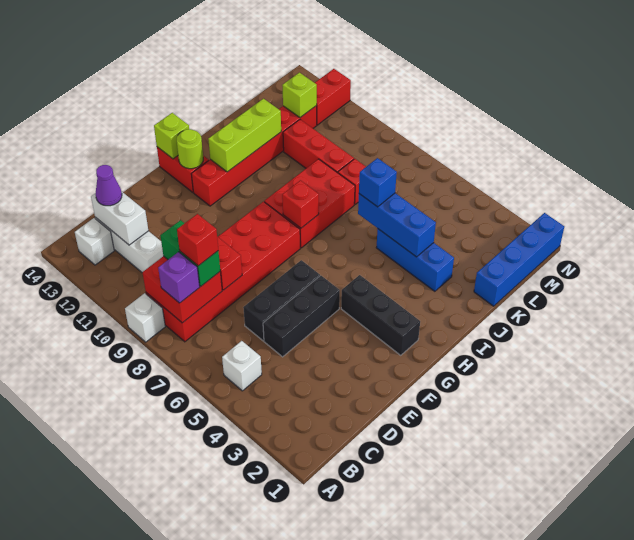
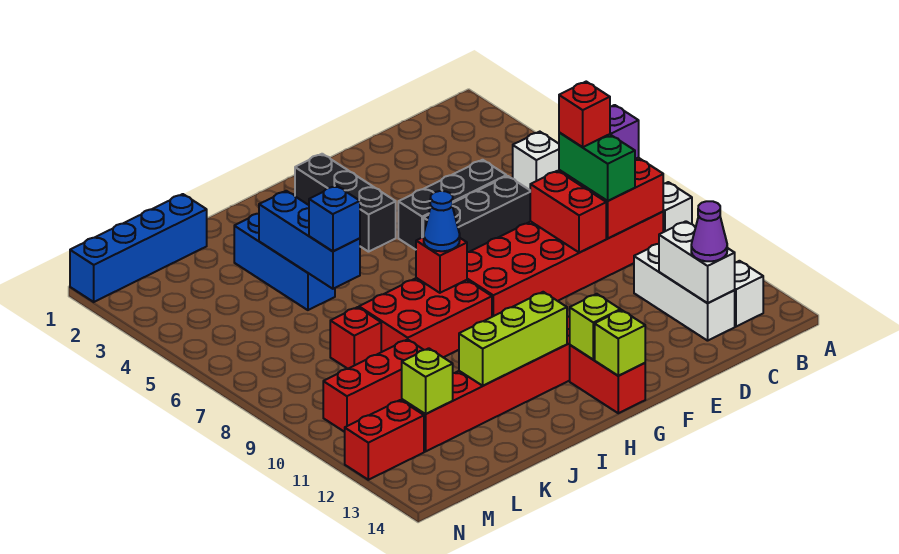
lime 1x1 round brick [177,129,203,169] -> lime 1x1 brick [569,294,621,360]
none -> blue 1x1 cone [424,191,460,251]
red 1x3 brick [283,120,354,173] -> red 1x3 brick turned to [323,339,423,432]

